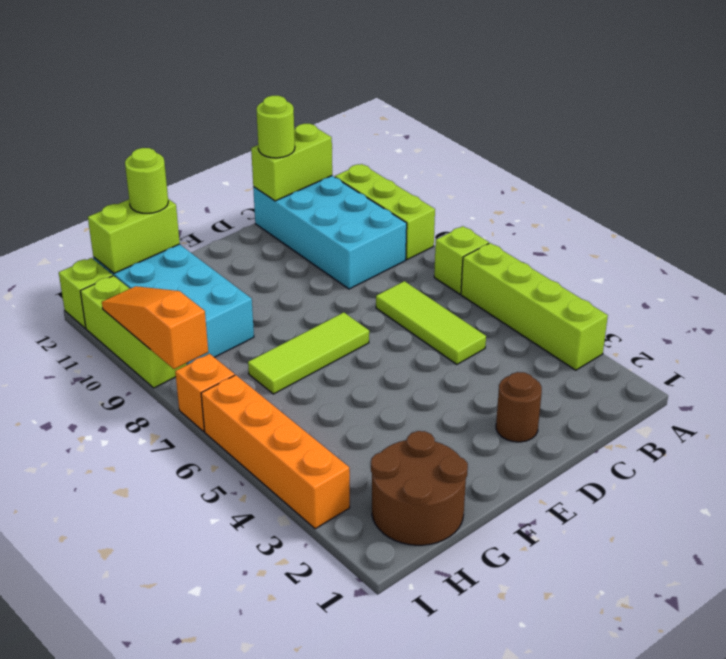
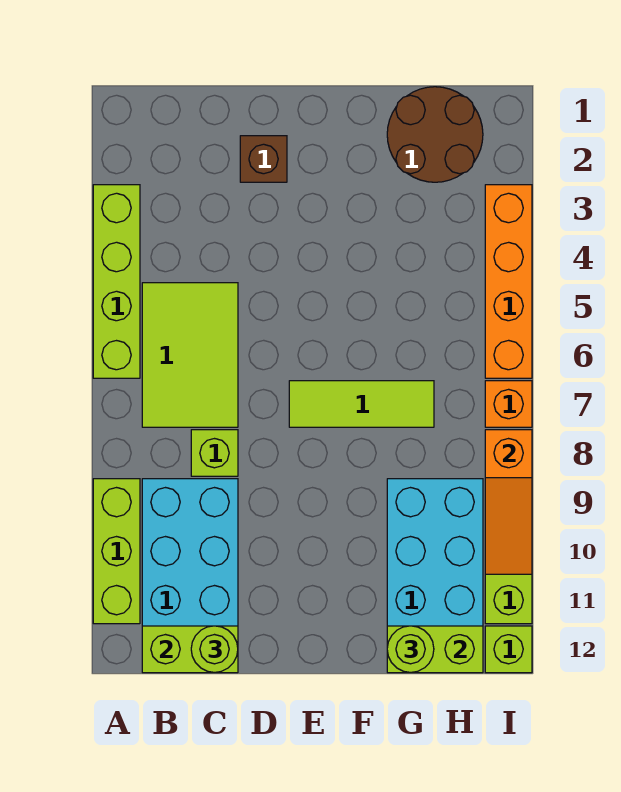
lime 1x1 brick [434,226,489,294] -> lime 1x1 brick moved to [191,430,238,476]
lime 1x3 tile [376,281,486,364] -> lime 2x3 tile [142,283,238,427]
brown 1x1 round brick [496,372,542,442] -> brown 1x1 brick [240,136,287,182]

